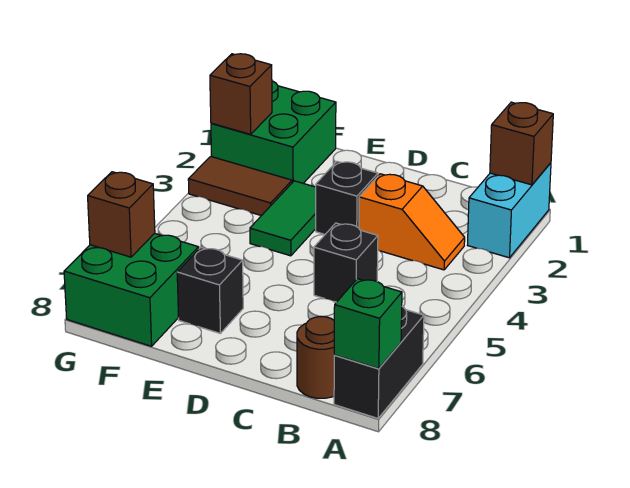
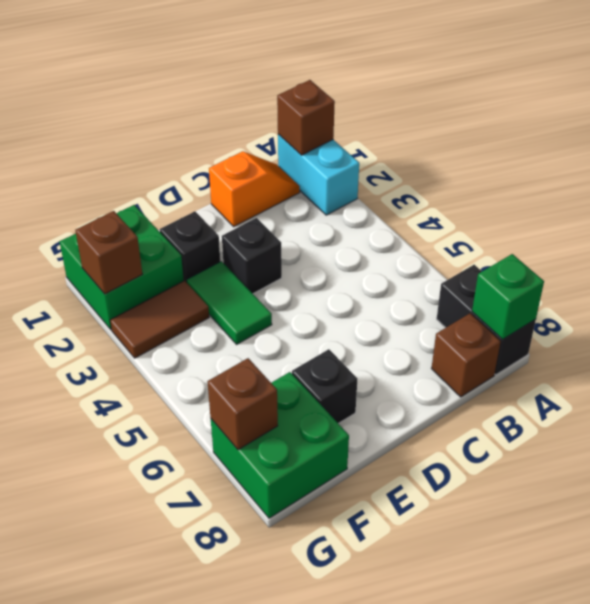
orange 1x2 slope [359,174,465,270] -> orange 1x2 slope moved to [209,151,300,227]
brown 1x1 round brick [297,317,334,398] -> brown 1x1 brick [432,313,501,397]
black 1x1 brick [314,223,378,302] -> black 1x1 brick moved to [160,211,220,282]

